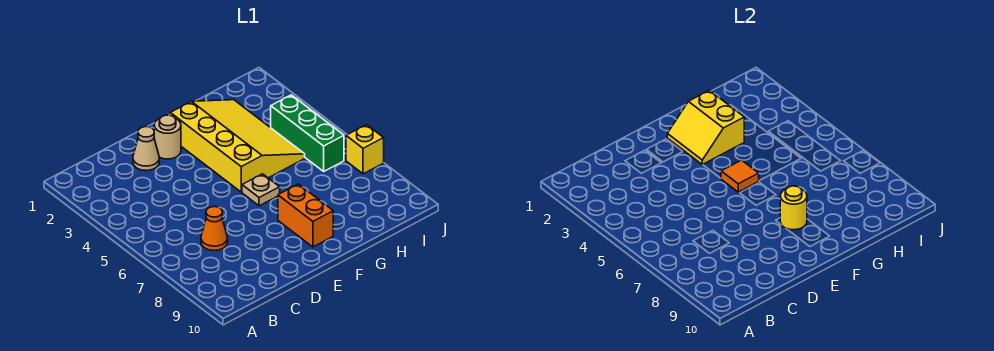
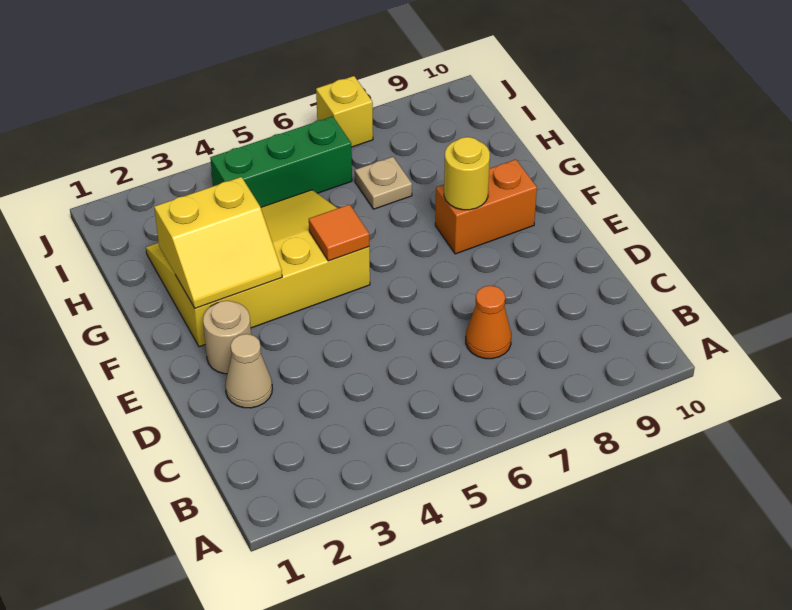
tan 1x1 plate [242,174,280,206] -> tan 1x1 plate moved to [355,157,412,209]

